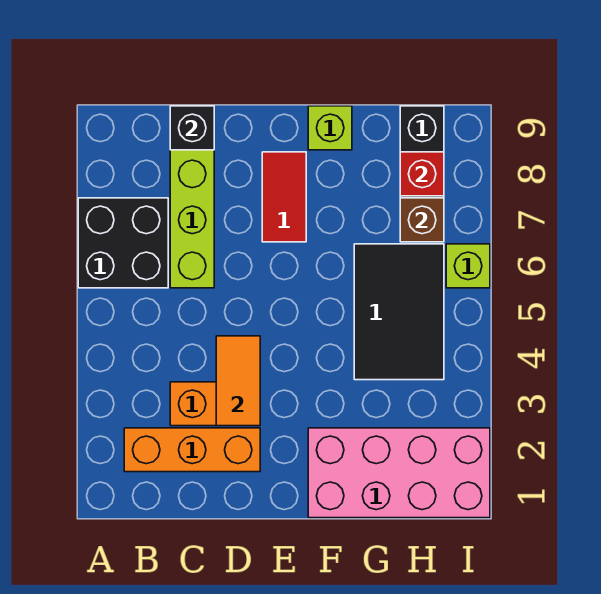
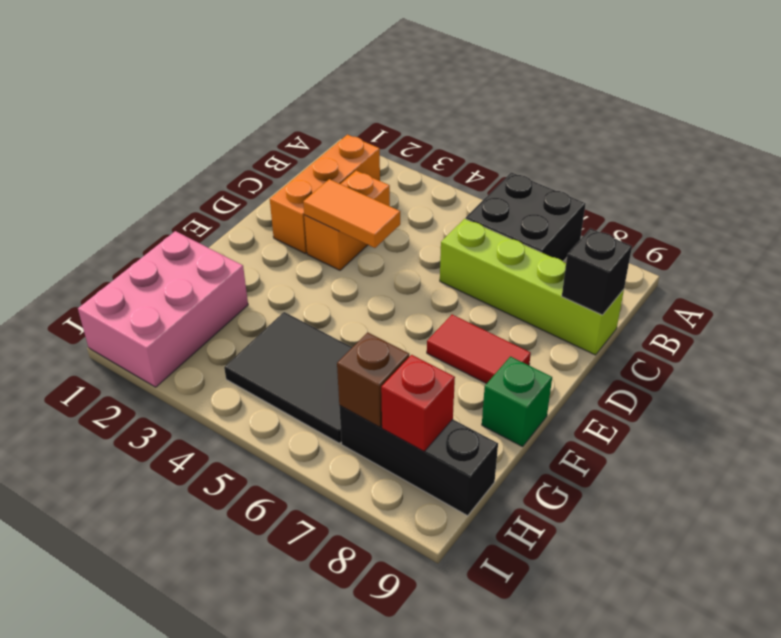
pink 2x4 brick [308,428,490,518] -> pink 2x3 brick [78,231,248,387]
lime 1x1 brick [308,106,352,150] -> green 1x1 brick [482,356,552,447]
lime 1x1 brick [446,244,490,288] -> none

